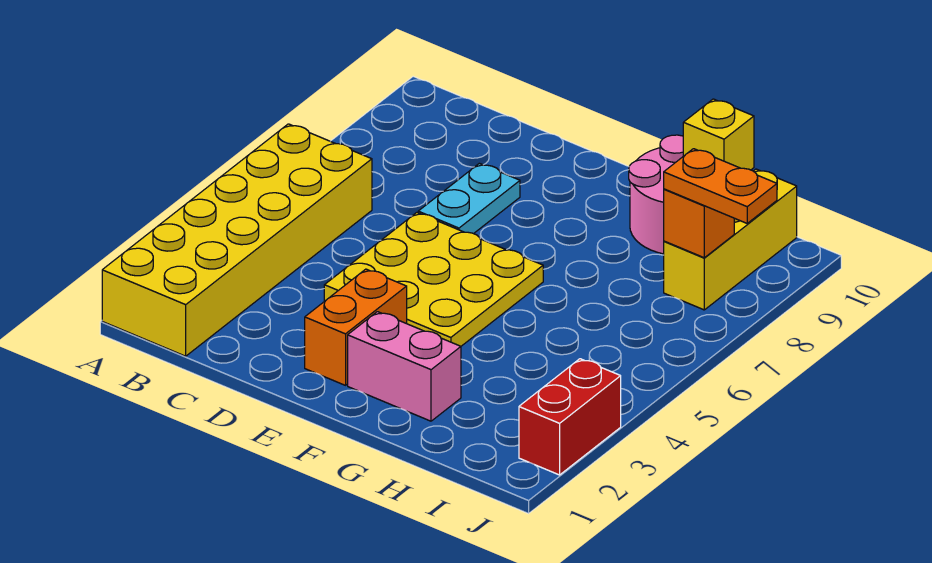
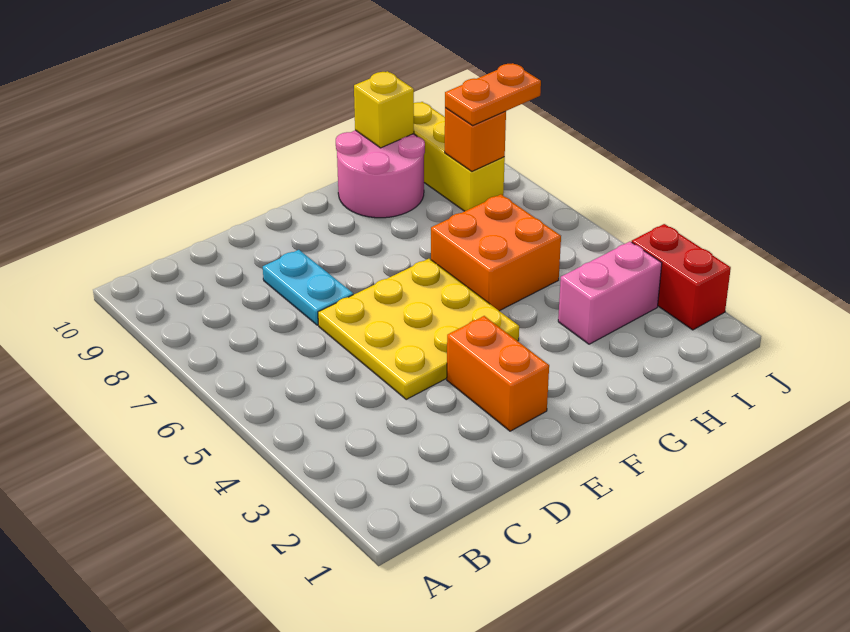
yellow 2x6 brick [102,124,372,356] -> none
pink 1x2 brick [348,312,461,421] -> pink 1x2 brick moved to [558,242,662,344]
none -> orange 2x2 brick [431,194,561,311]

